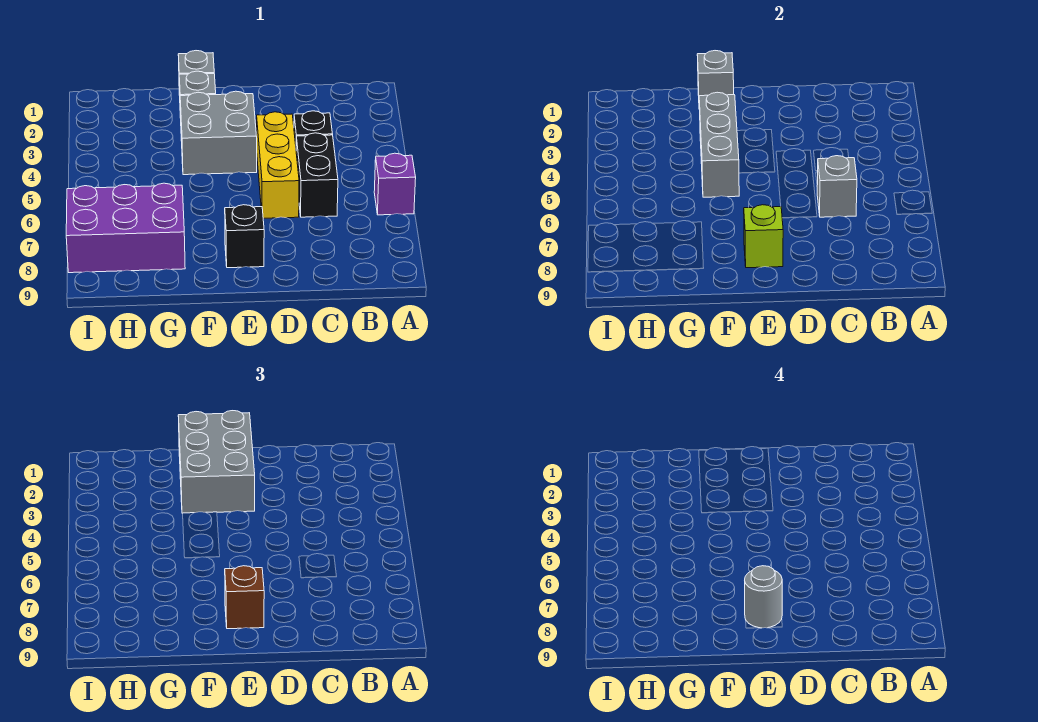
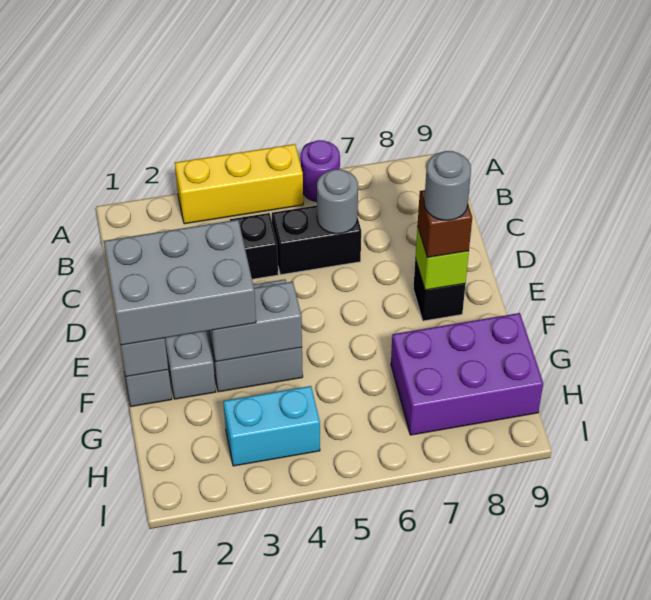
purple 1x1 brick [374,153,416,215] -> purple 1x1 round brick [301,140,340,202]
grey 1x1 brick [817,156,857,217] -> grey 1x1 round brick [317,169,358,234]
yellow 1x3 brick [257,112,299,218] -> yellow 1x3 brick moved to [175,144,303,224]
grey 1x3 brick [699,92,739,197] -> grey 1x2 brick [209,282,302,362]
purple 2x3 brick [66,183,185,273] -> purple 2x3 brick turned to [391,313,543,435]
none -> cyan 1x2 brick [223,386,320,466]

